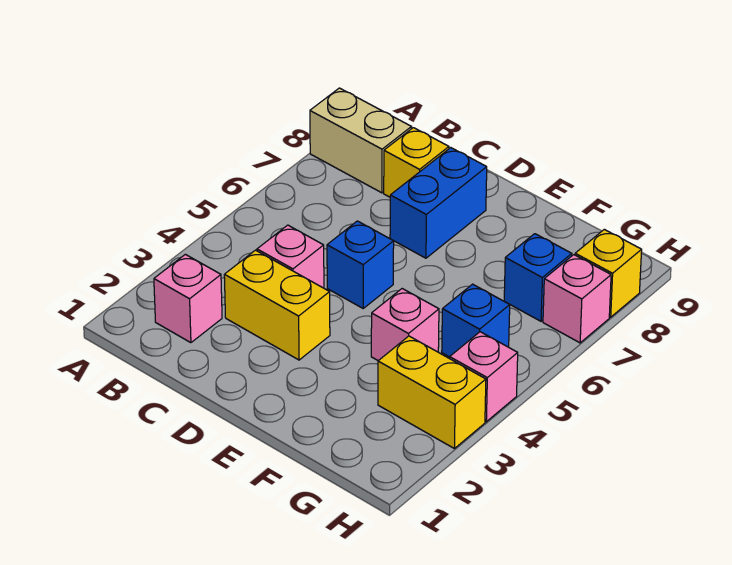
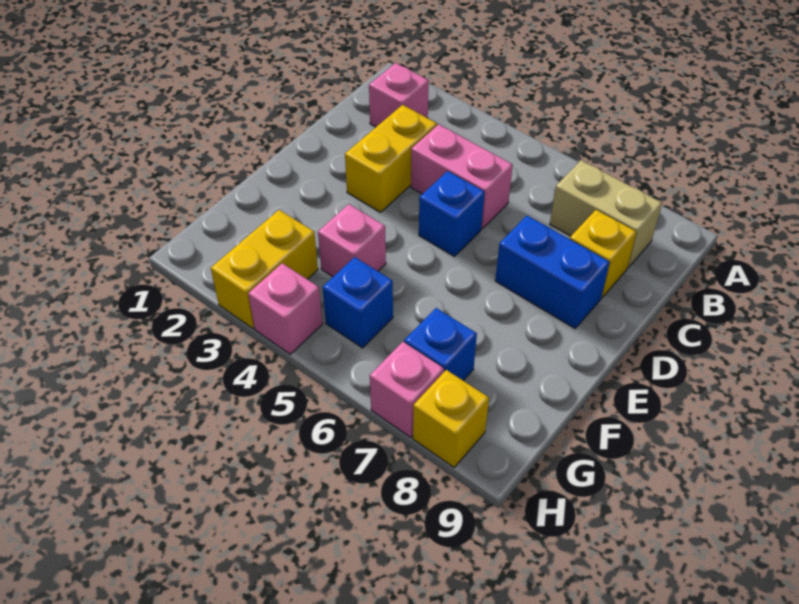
tan 1x2 brick [310,88,411,193] -> tan 1x2 brick turned to [550,160,662,268]
pink 1x1 brick [257,225,324,288] -> pink 1x2 brick [411,124,513,229]

